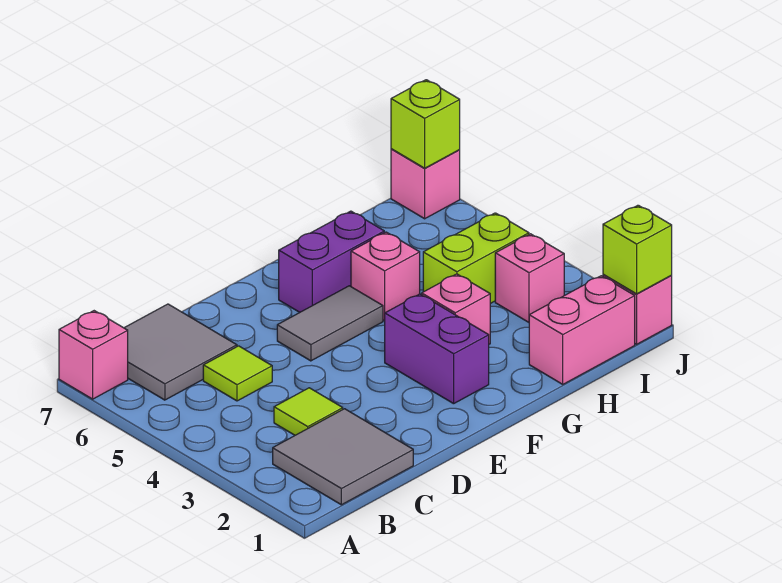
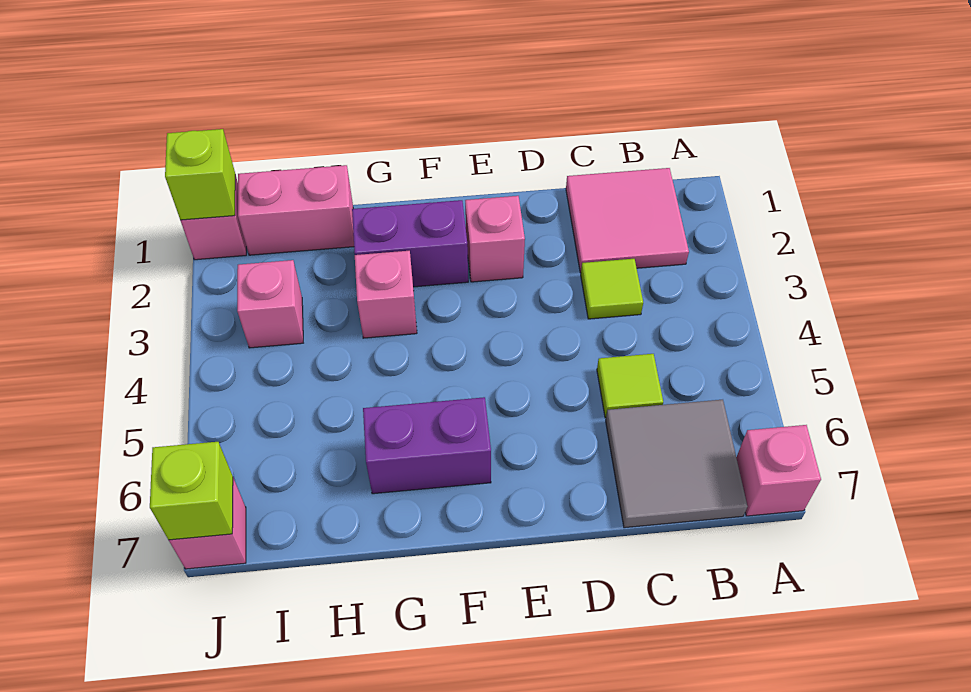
grey 2x2 tile [273,409,413,505] -> pink 2x2 tile [566,168,689,273]
grey 1x2 tile [277,286,383,361] -> none
purple 1x2 brick [385,294,489,404] -> purple 1x2 brick turned to [352,200,468,287]
pink 1x1 brick [351,232,420,321] -> pink 1x1 brick moved to [465,196,525,282]
lime 1x2 brick [423,213,529,304] -> none

